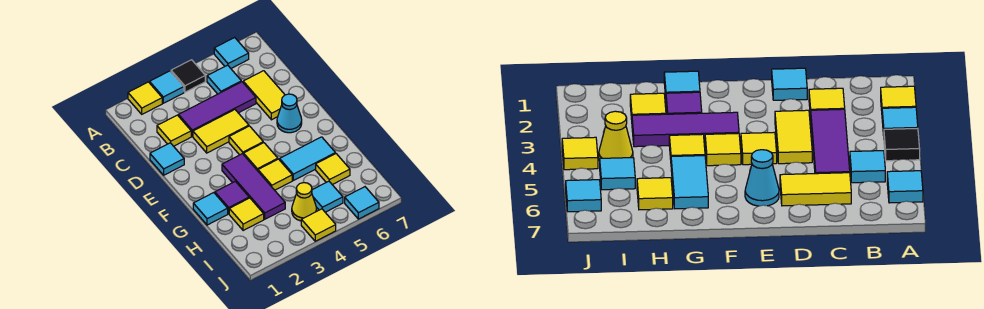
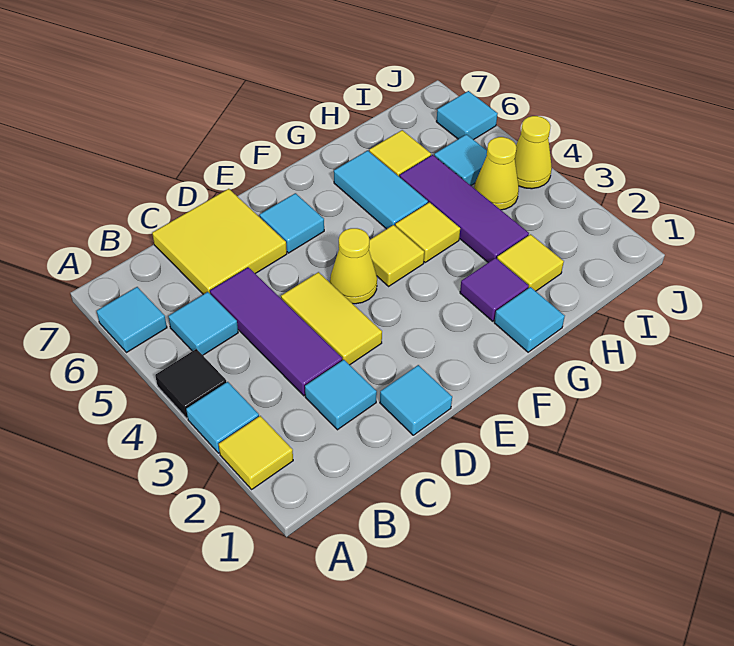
yellow 1x1 tile [157,115,191,146] -> cyan 1x1 tile [305,360,377,430]
yellow 1x2 tile [243,71,285,120] -> yellow 2x2 tile [152,189,287,294]
yellow 1x1 tile [229,126,263,155] -> yellow 1x1 cone [330,228,377,304]
cyan 1x1 cone [277,94,302,133] -> cyan 1x1 tile [260,193,324,253]
purple 1x3 tile [222,154,285,219] -> purple 1x3 tile turned to [400,155,529,262]
yellow 1x1 tile [301,209,336,241] -> yellow 1x1 cone [515,116,552,189]

